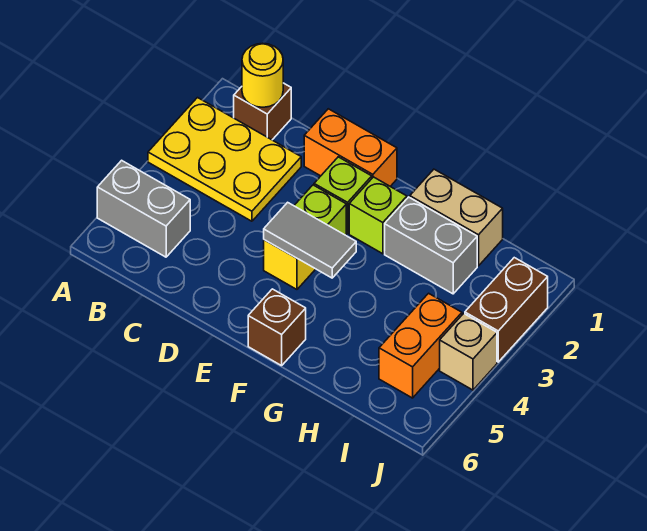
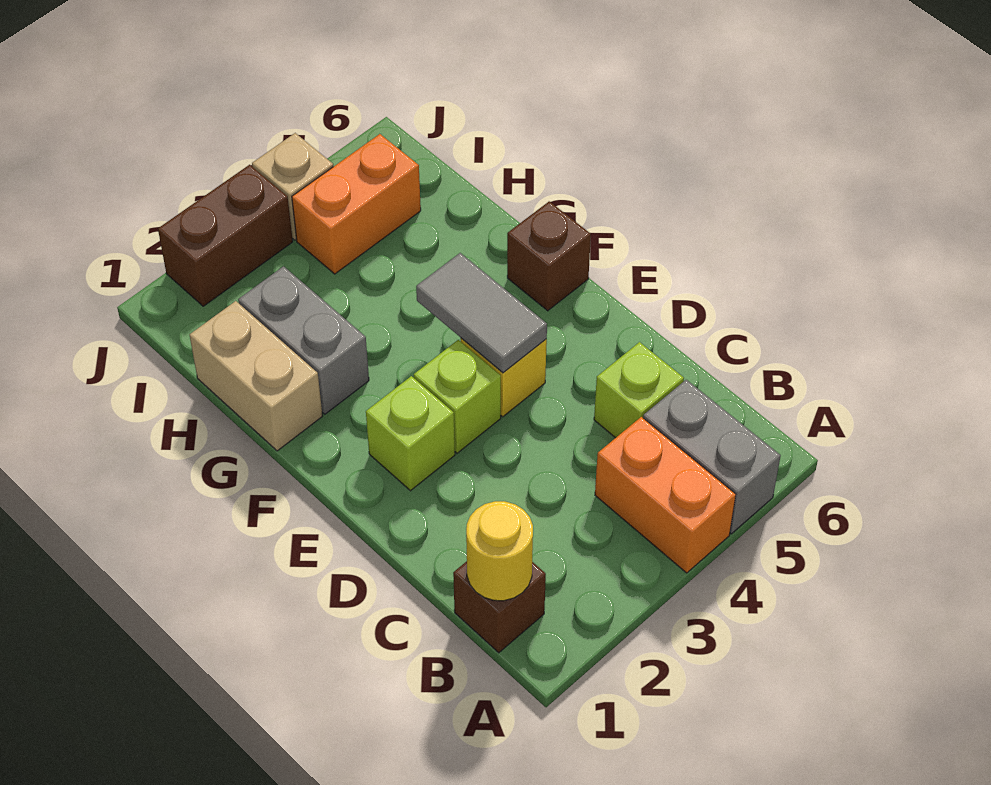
yellow 2x3 plate [148,98,301,221] -> none
orange 1x2 brick [304,109,397,186] -> orange 1x2 brick moved to [595,417,736,573]
lime 1x1 brick [349,177,407,254] -> lime 1x1 brick moved to [594,342,684,438]

